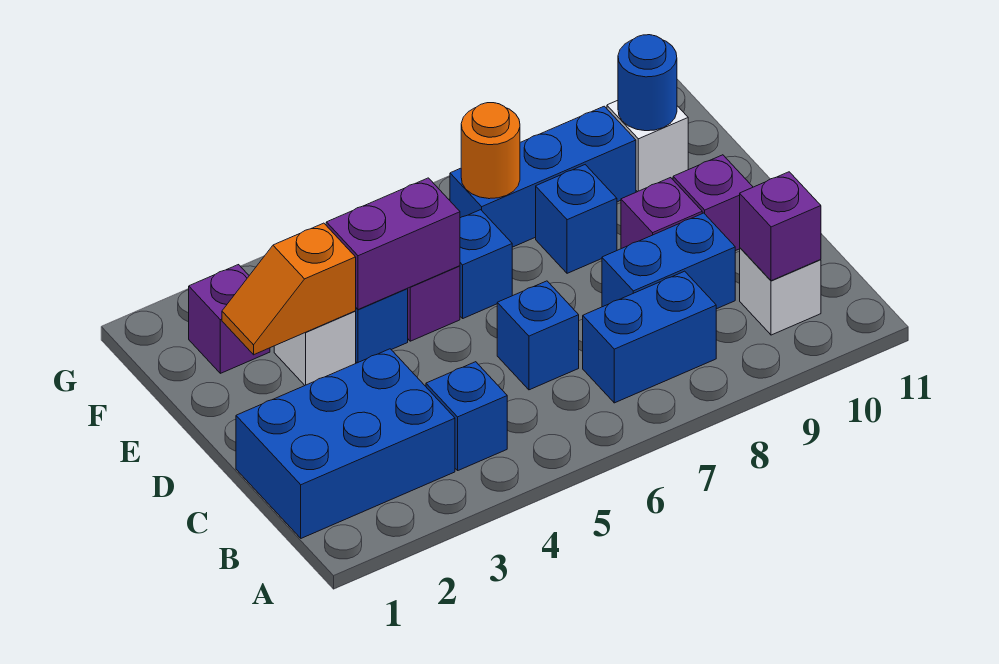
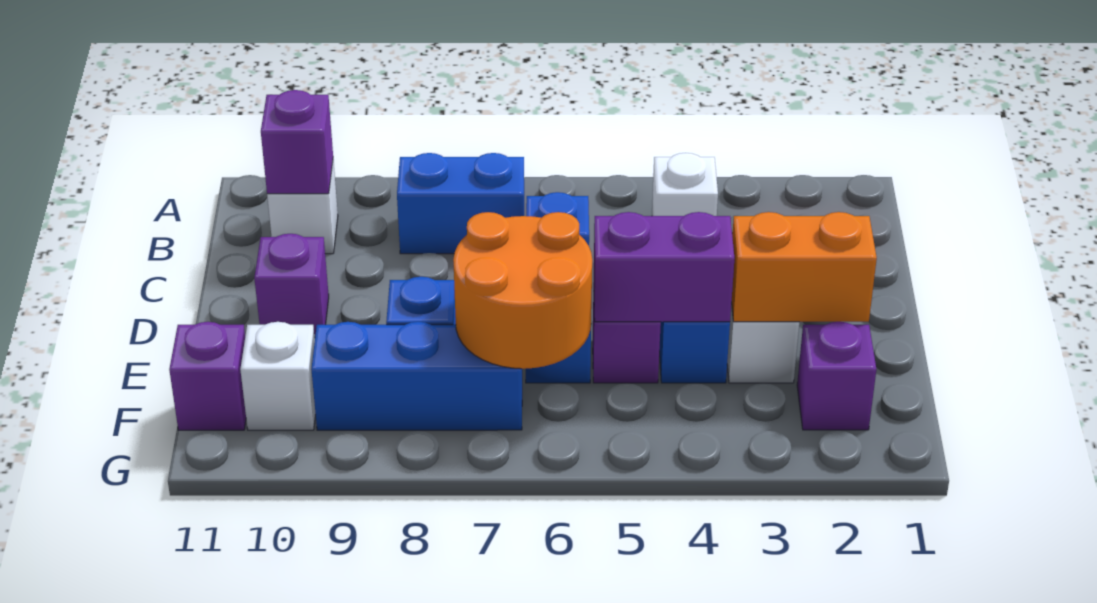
blue 2x3 brick [236,349,455,538] -> none
blue 1x1 brick [426,362,507,470] -> white 1x1 brick [652,153,718,216]
blue 1x2 brick [602,213,735,309] -> none
purple 1x1 brick [621,178,702,249] -> purple 1x1 brick moved to [169,322,246,430]
orange 1x2 slope [222,223,356,355] -> orange 1x2 brick [731,212,877,322]
orange 1x1 round brick [461,103,520,199] -> orange 2x2 round brick [453,212,592,369]
blue 1x1 round brick [618,35,677,131] -> none

